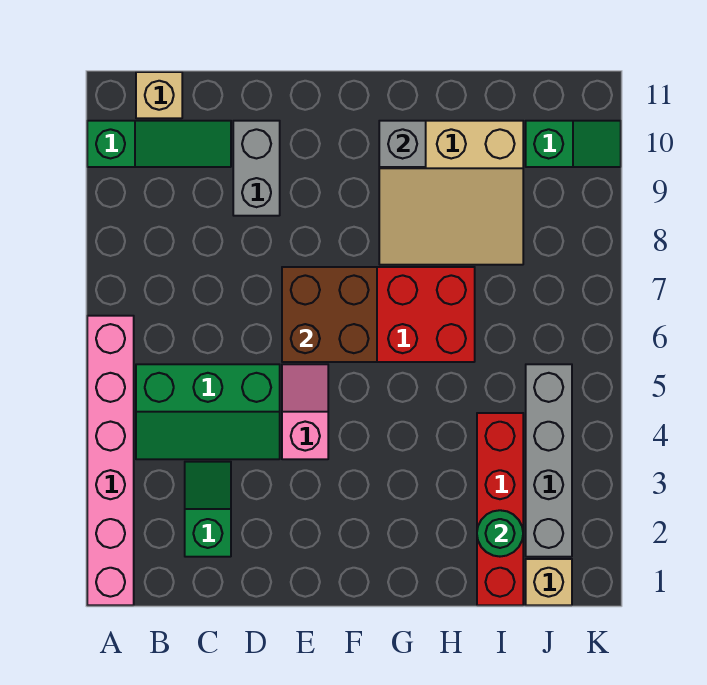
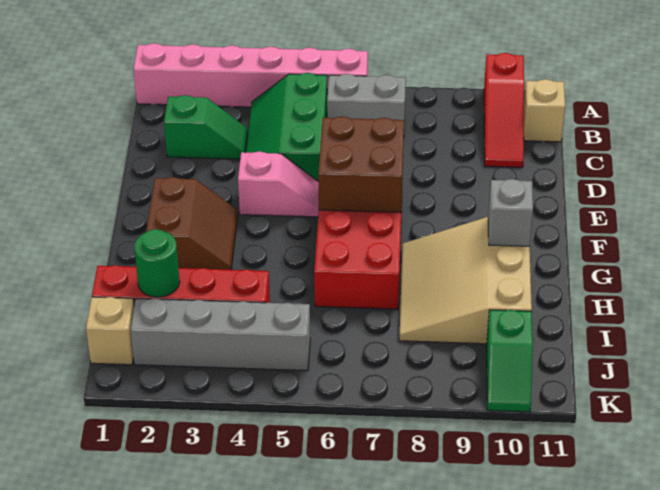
green 1x3 slope [87,121,231,167] -> red 1x3 slope [484,53,524,167]
grey 1x2 brick [233,121,280,216] -> grey 1x2 brick moved to [327,74,406,120]
none -> brown 2x2 slope [146,177,238,270]

